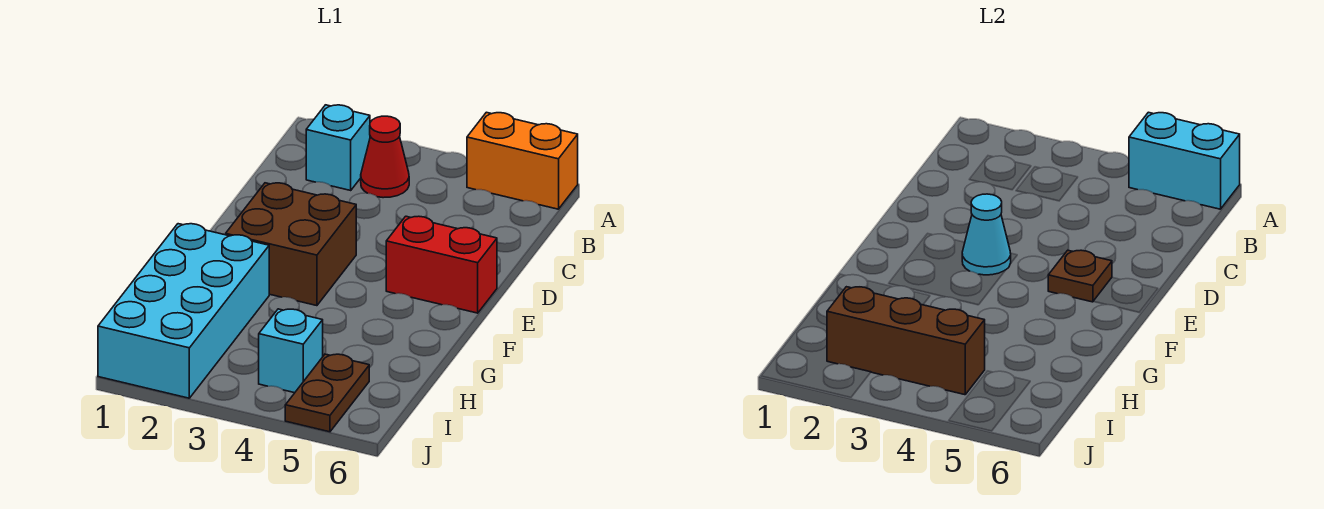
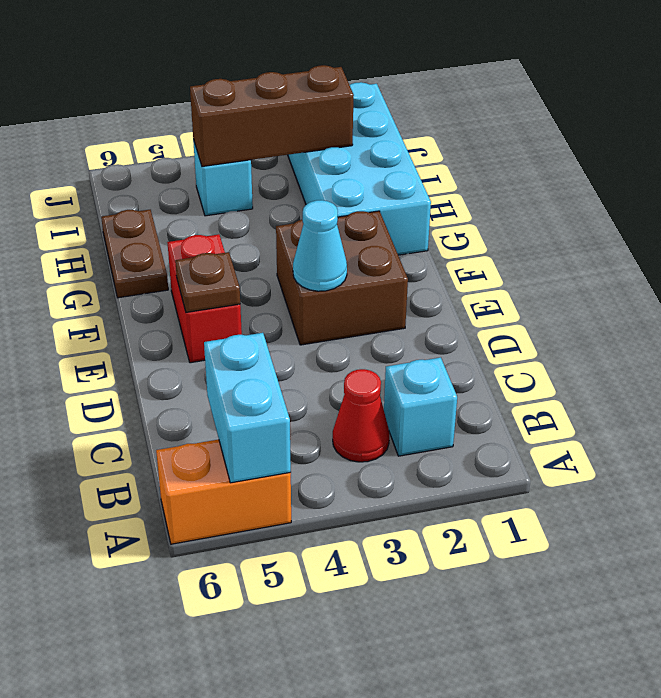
cyan 1x2 brick [1129,112,1240,209] -> cyan 1x2 brick turned to [204,333,291,483]
red 1x2 brick [386,216,497,313] -> red 1x2 brick turned to [167,234,242,363]
brown 1x2 plate [285,354,369,432] -> brown 1x2 plate moved to [101,210,168,298]

